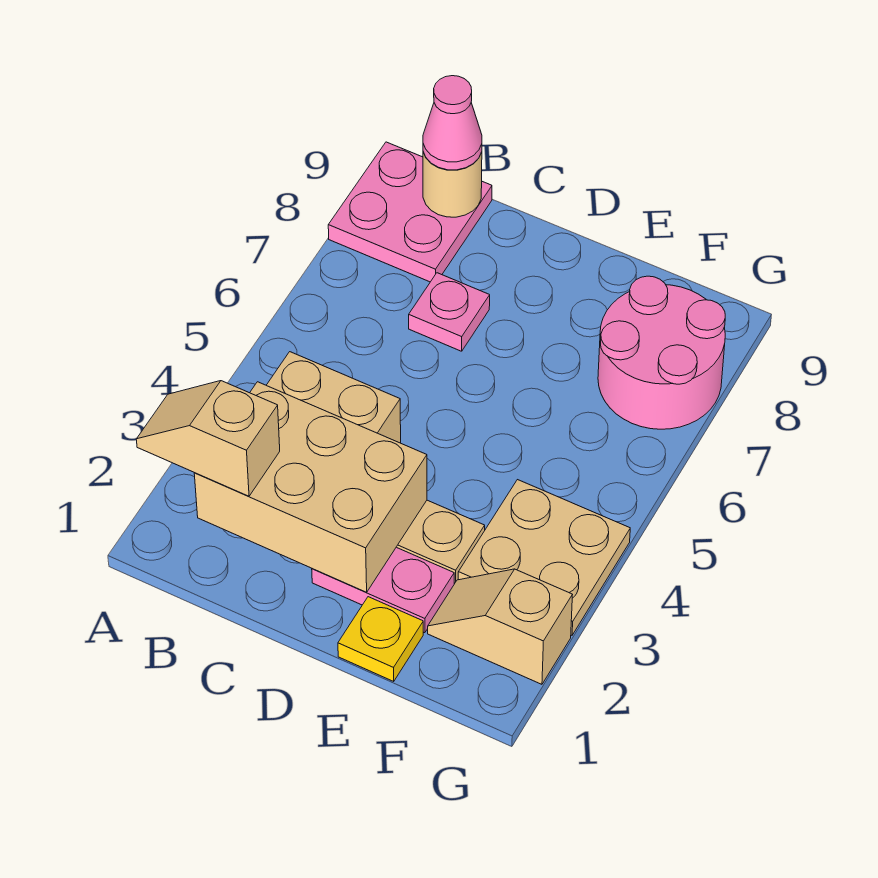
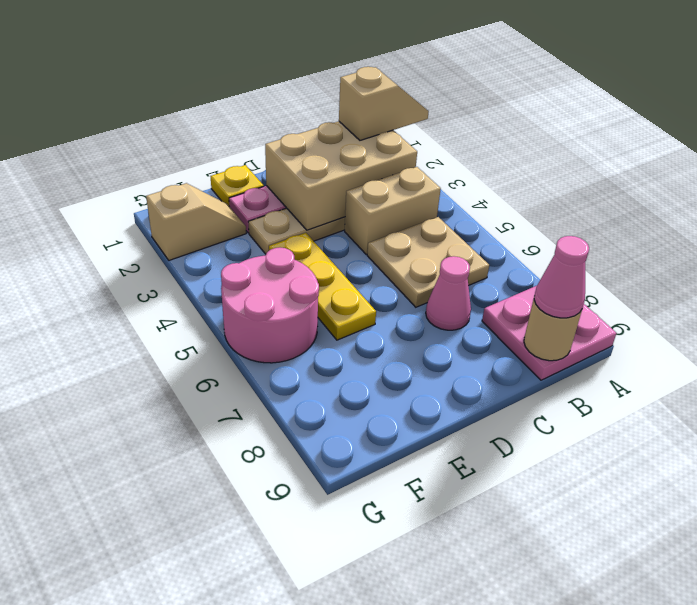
pink 1x1 plate [409,273,490,351] -> pink 1x1 cone [426,256,471,330]
none -> yellow 1x3 plate [269,233,376,340]
tan 2x2 plate [458,480,630,635] -> tan 2x2 plate moved to [367,217,489,307]
pink 2x2 round brick [598,276,725,429] -> pink 2x2 round brick moved to [221,248,319,363]

